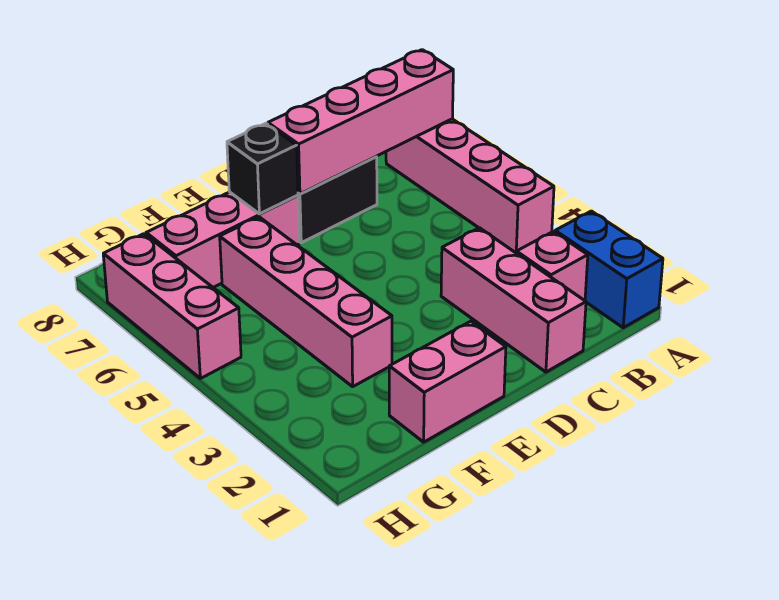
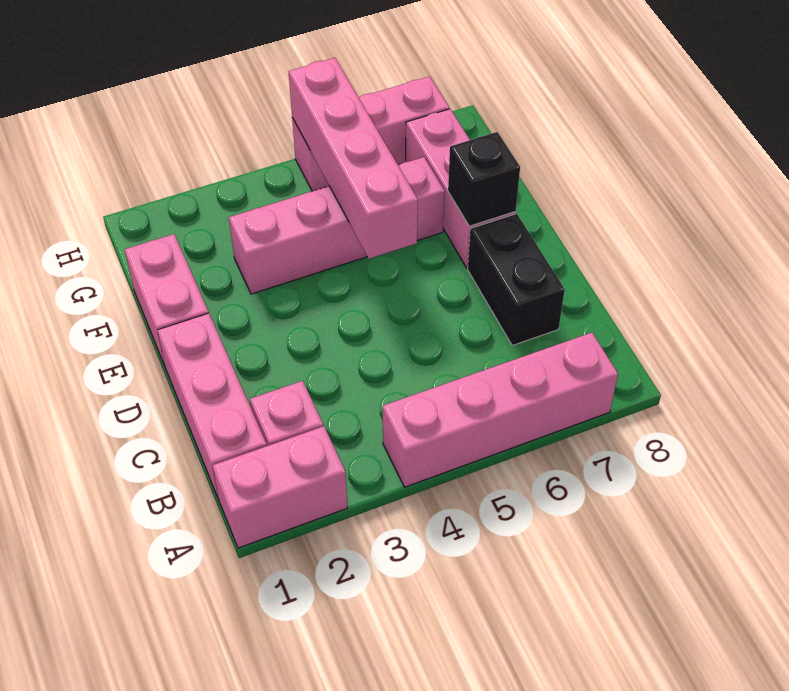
blue 1x2 brick [555,211,663,328] -> pink 1x2 brick [212,426,347,548]
pink 1x4 brick [268,50,453,194] -> pink 1x4 brick moved to [289,58,418,259]
pink 1x3 brick [441,228,586,372] -> pink 1x3 brick turned to [157,313,267,500]

